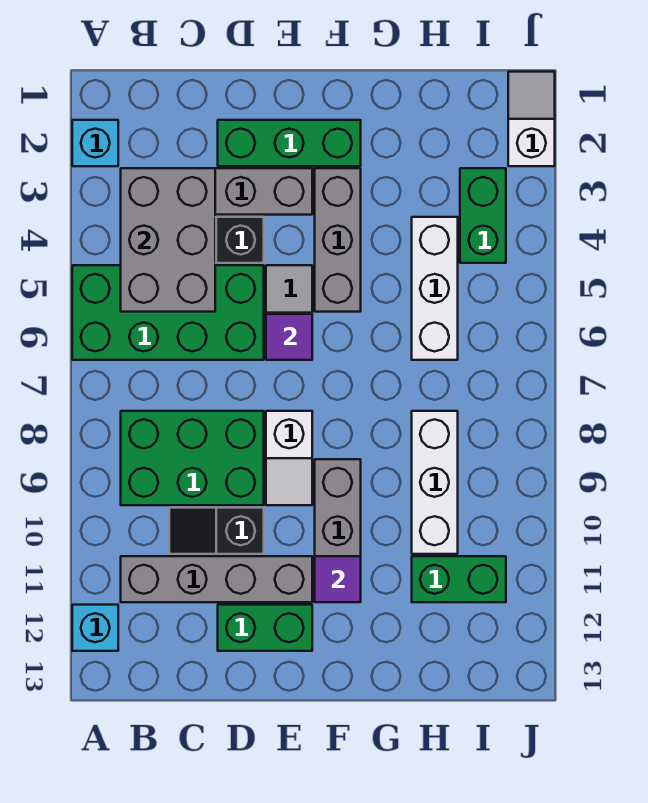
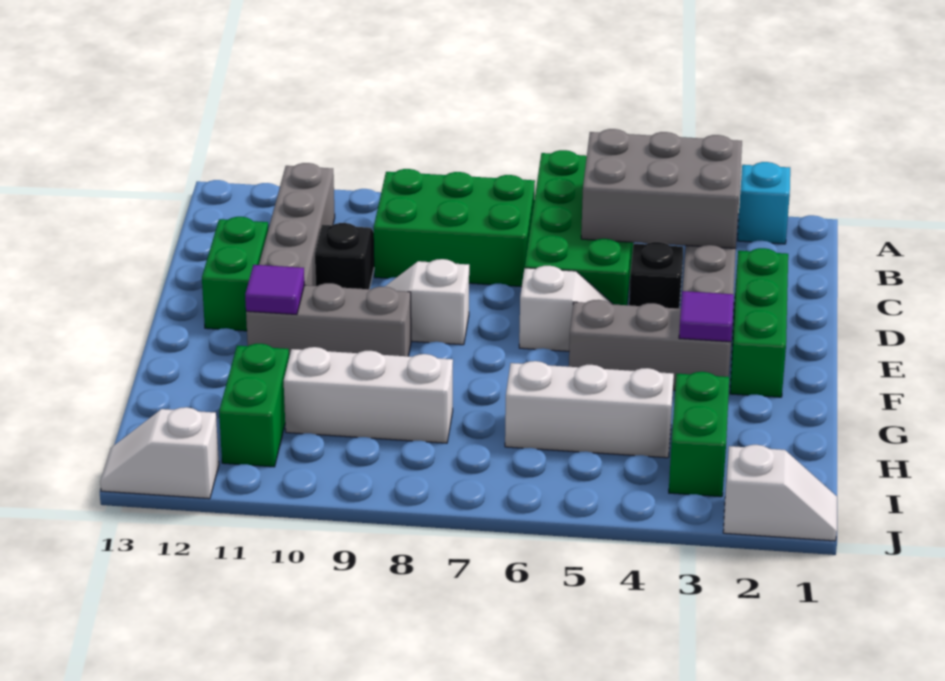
cyan 1x1 brick [72,605,118,651] -> none
green 2x3 brick [121,411,264,505] -> green 2x3 brick turned to [374,169,535,287]
purple 1x1 tile [266,314,312,360] -> purple 1x1 tile moved to [679,291,734,342]
green 1x2 brick [460,168,506,263] -> green 1x2 brick turned to [669,372,729,497]
none -> white 1x2 slope [100,407,219,499]

